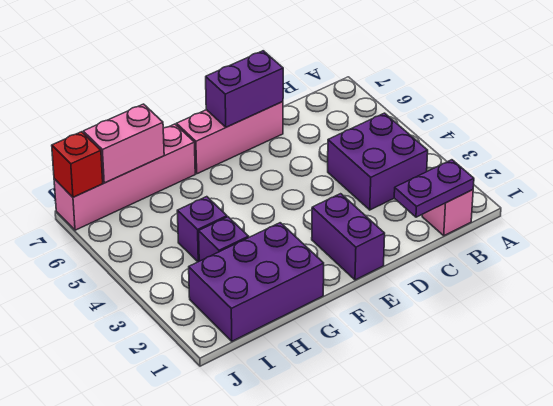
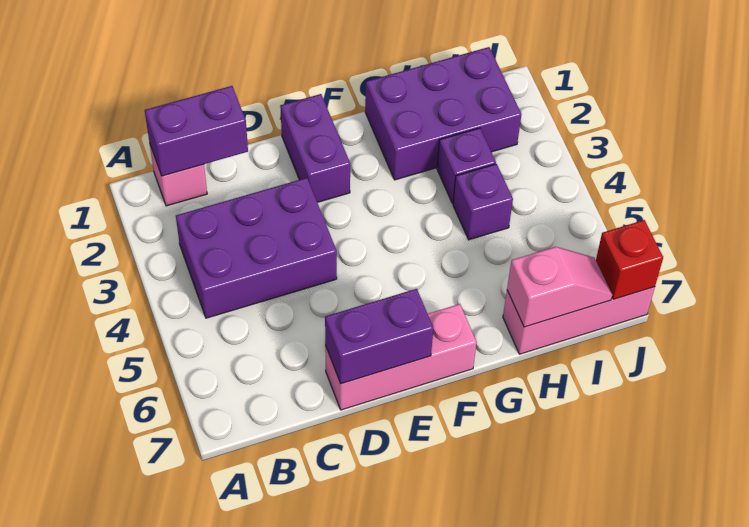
purple 1x2 plate [394,160,474,217] -> purple 1x2 brick [145,86,248,176]
purple 2x2 brick [328,113,428,210] -> purple 2x3 brick [176,178,337,318]
pink 1x4 brick [54,124,195,230] -> pink 1x3 brick [503,287,655,354]
pink 1x2 brick [83,104,164,183] -> pink 1x2 slope [507,247,612,327]

